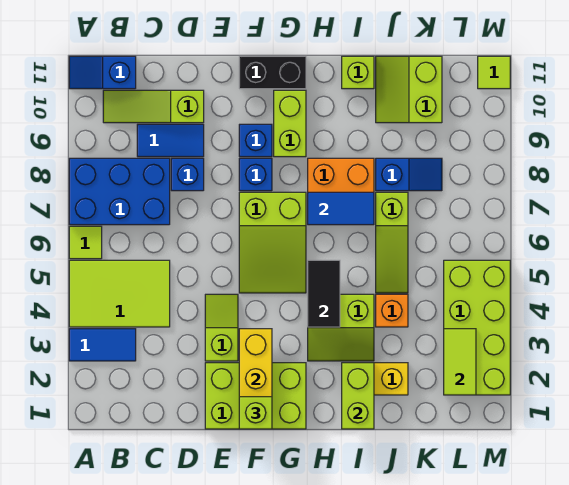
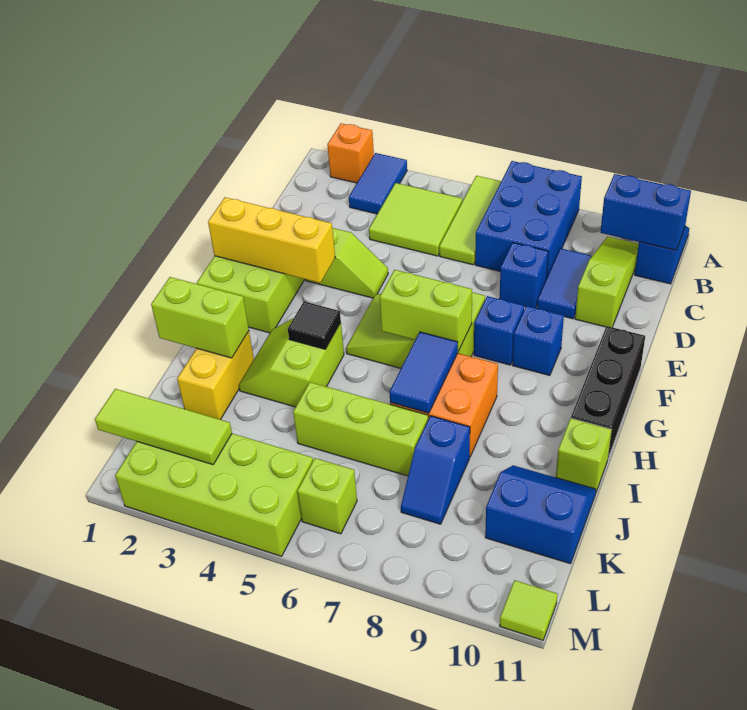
lime 2x3 tile [69,260,170,327] -> lime 2x2 tile [369,183,462,256]
lime 1x1 tile [69,226,102,259] -> lime 1x3 tile [439,176,501,265]
none -> blue 1x2 brick [600,174,691,250]
lime 1x1 brick [239,397,272,429] -> lime 1x1 brick moved to [297,458,357,534]
black 1x2 brick [239,56,306,89] -> black 1x3 brick [571,326,645,458]
lime 1x2 brick [274,90,306,157] -> lime 1x2 brick moved to [380,270,472,351]
black 1x2 tile [308,260,340,327] -> black 1x1 tile [288,302,341,349]
orange 1x1 brick [376,294,408,327] -> orange 1x1 brick moved to [327,123,374,183]
lime 1x3 slope [376,192,408,293] -> lime 1x3 brick [293,382,428,476]
lime 2x2 slope [376,56,442,123] -> blue 2x2 slope [485,465,596,564]
lime 1x2 tile [444,329,476,395] -> lime 1x3 tile [95,389,232,465]

